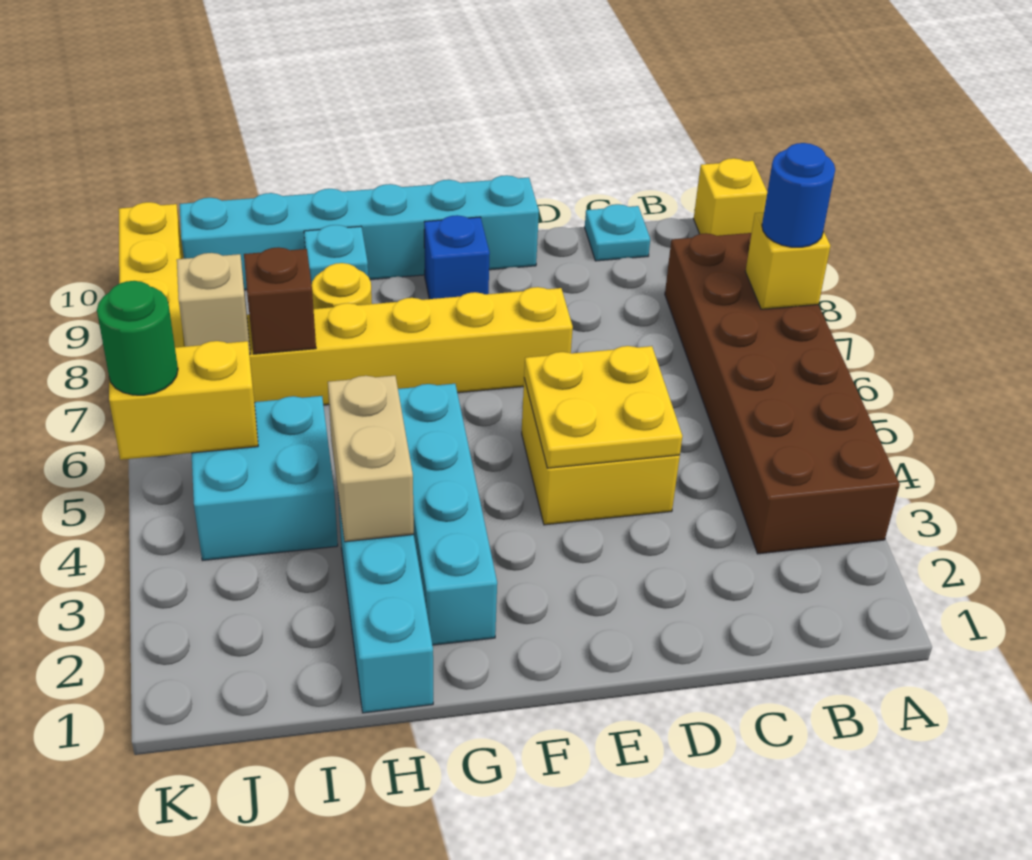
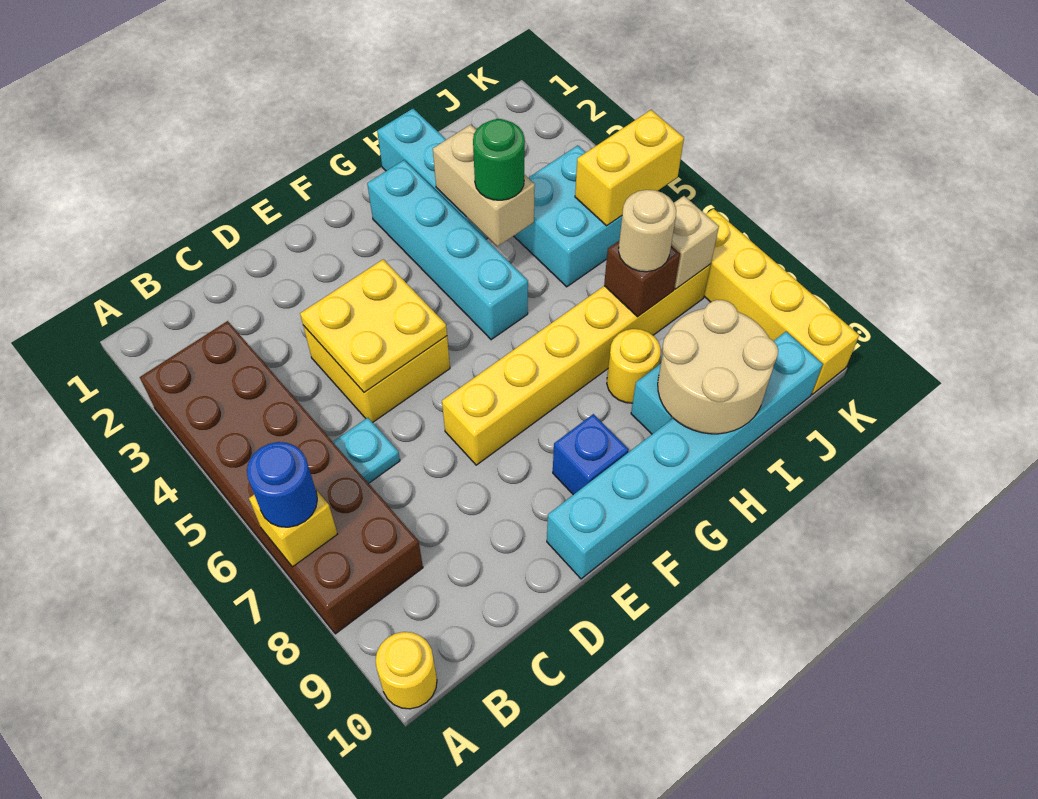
yellow 1x1 brick [694,158,767,236] -> yellow 1x1 round brick [375,632,437,709]
cyan 1x1 plate [585,204,650,261] -> cyan 1x1 plate moved to [333,418,400,483]
none -> tan 2x2 round brick [658,300,778,434]
none -> tan 1x1 round brick [619,190,676,272]
green 1x1 round brick [97,281,178,395] -> green 1x1 round brick moved to [473,119,525,200]

